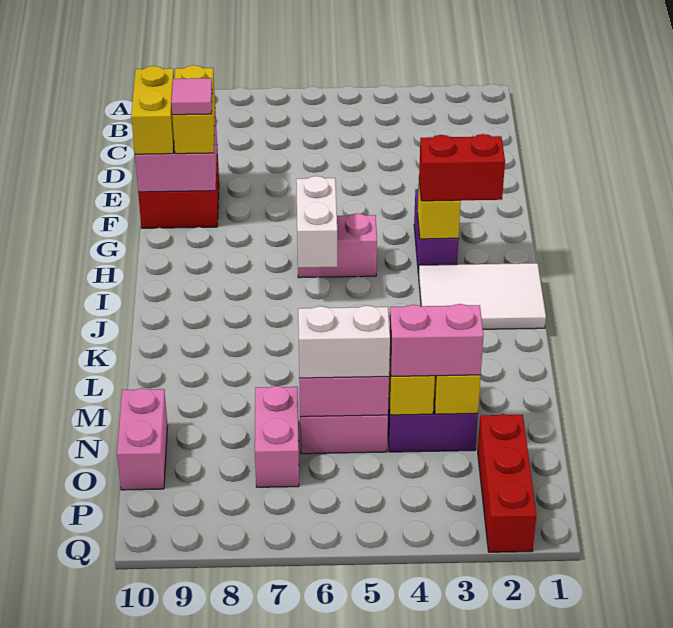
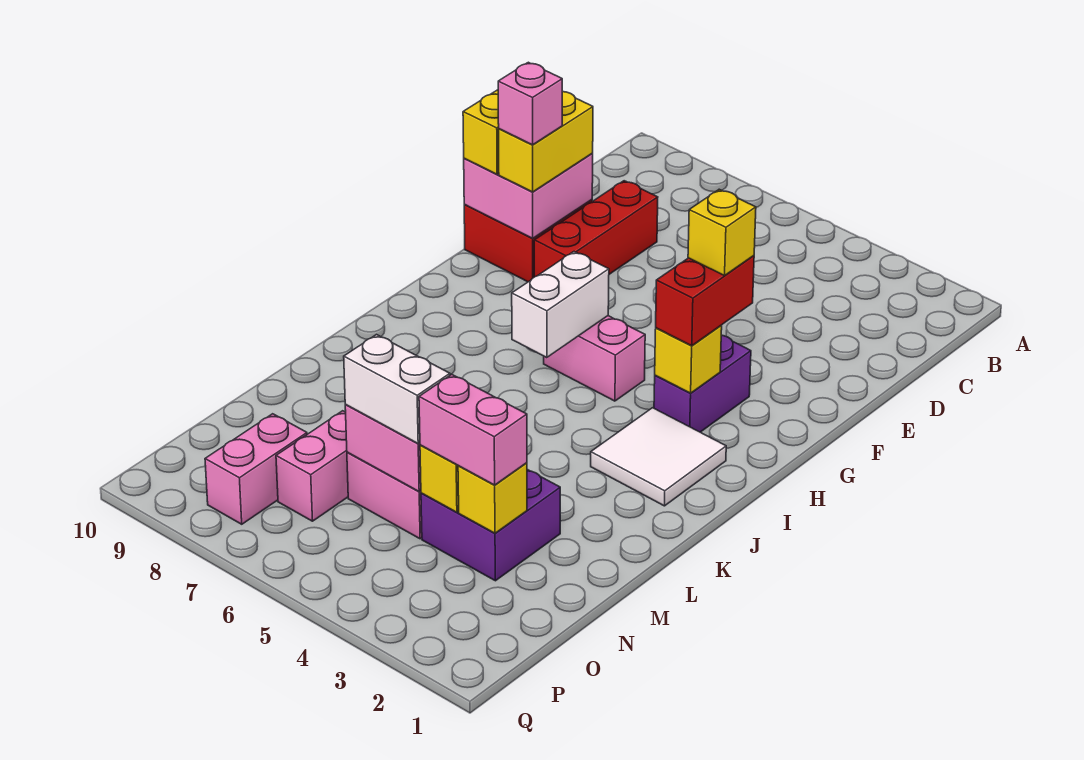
pink 1x1 tile [171,78,212,115] -> pink 1x1 brick [498,62,562,145]
none -> yellow 1x1 brick [688,189,756,276]
red 1x2 brick [419,134,505,201] -> red 1x2 brick turned to [656,256,754,346]
white 2x3 tile [418,263,546,329] -> white 2x2 tile [591,408,726,506]
pink 1x2 brick [117,388,168,490] -> pink 1x2 brick moved to [205,414,307,524]
red 1x3 brick [478,414,536,552] -> red 1x3 brick moved to [534,181,658,277]

